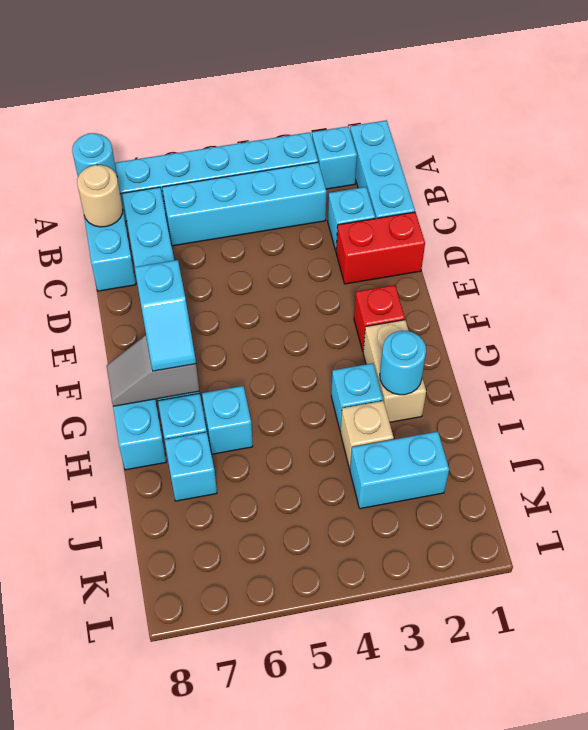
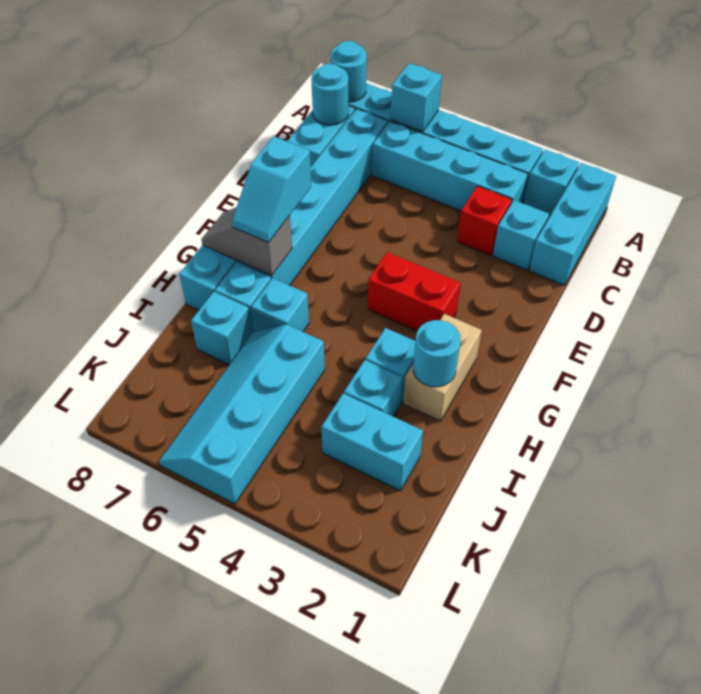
none -> cyan 1x1 brick [391,63,442,132]
tan 1x1 round brick [77,165,123,227] -> cyan 1x1 round brick [311,63,348,125]
red 1x2 brick [336,212,425,284] -> red 1x2 brick moved to [368,252,461,331]
red 1x1 brick [354,285,405,351] -> red 1x1 brick moved to [457,186,512,255]
tan 1x1 brick [340,401,394,469] -> cyan 1x1 brick [344,360,403,417]
none -> cyan 2x4 slope [159,325,325,504]

